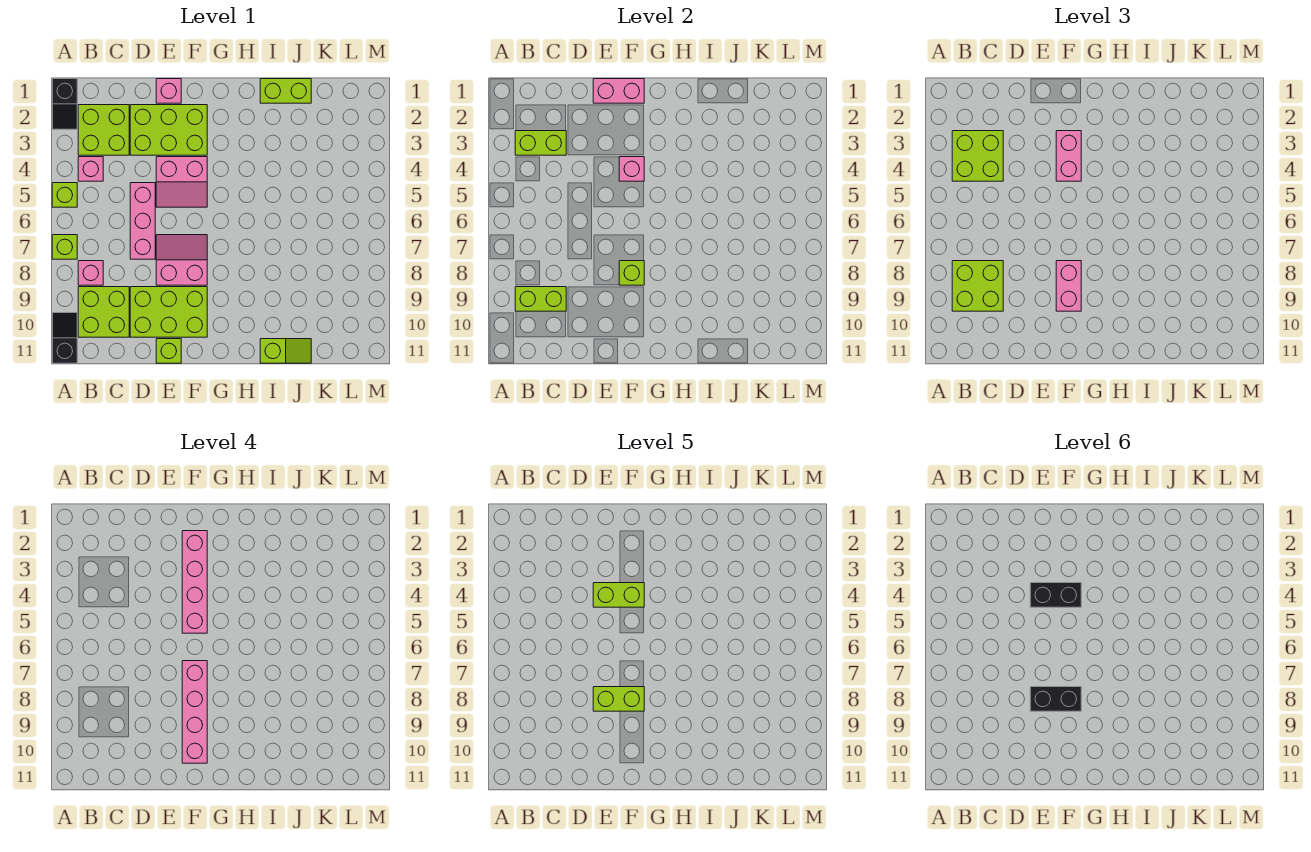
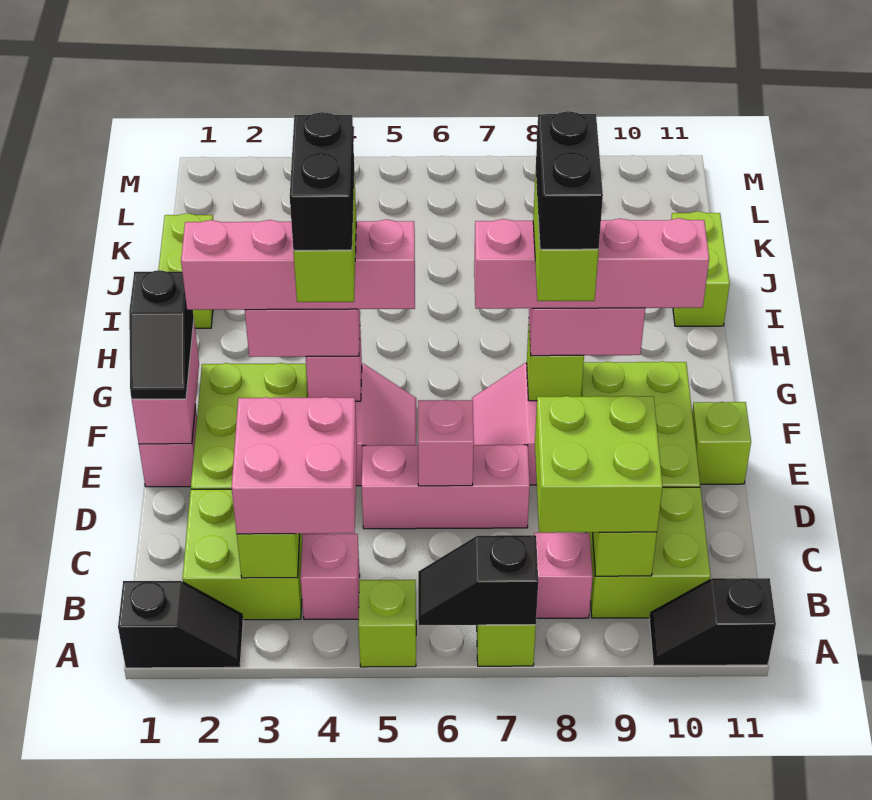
none -> black 1x2 slope [418,535,538,625]
lime 2x2 brick [952,131,1003,181] -> pink 2x2 brick [232,397,357,534]
none -> pink 1x1 brick [418,400,474,486]
none -> black 1x2 slope [129,270,194,399]
lime 1x2 slope [260,339,311,363] -> lime 1x2 brick [671,211,730,326]

